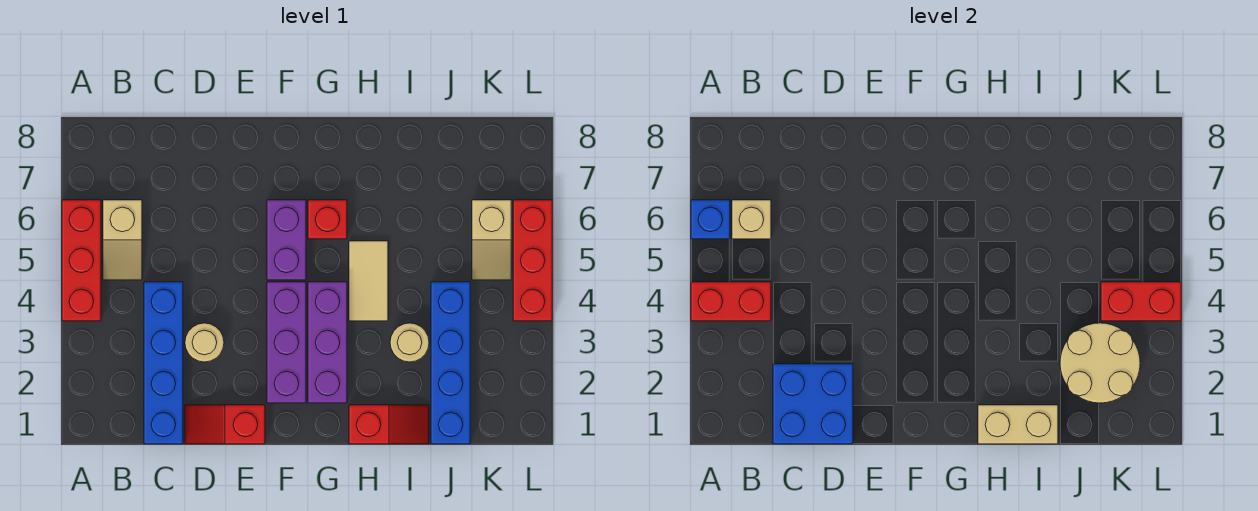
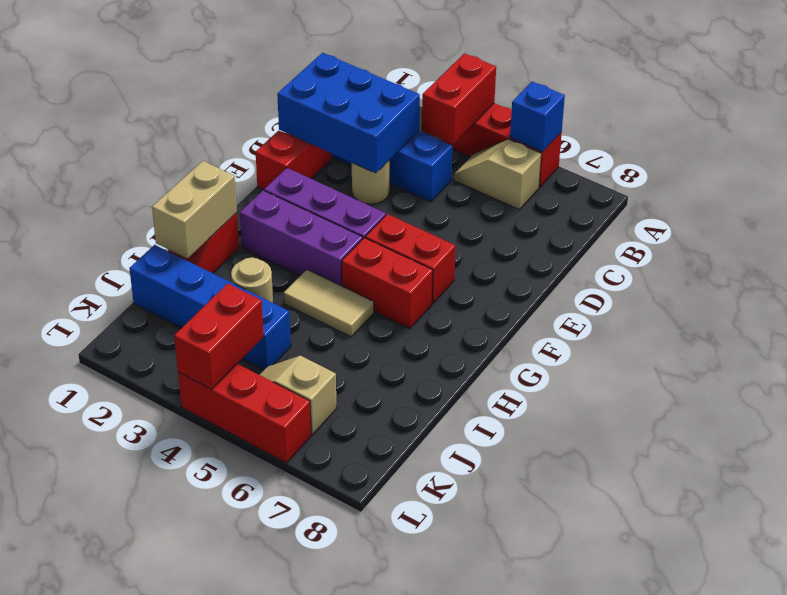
tan 1x1 brick [732,200,771,239] -> none
blue 2x2 brick [773,364,853,444] -> blue 2x3 brick [277,53,420,173]
purple 1x2 brick [267,200,306,280] -> red 1x2 brick [365,214,455,304]
red 1x1 brick [308,200,347,239] -> red 1x2 brick [342,238,433,329]
tan 2x2 round brick [1060,323,1140,403] -> none

